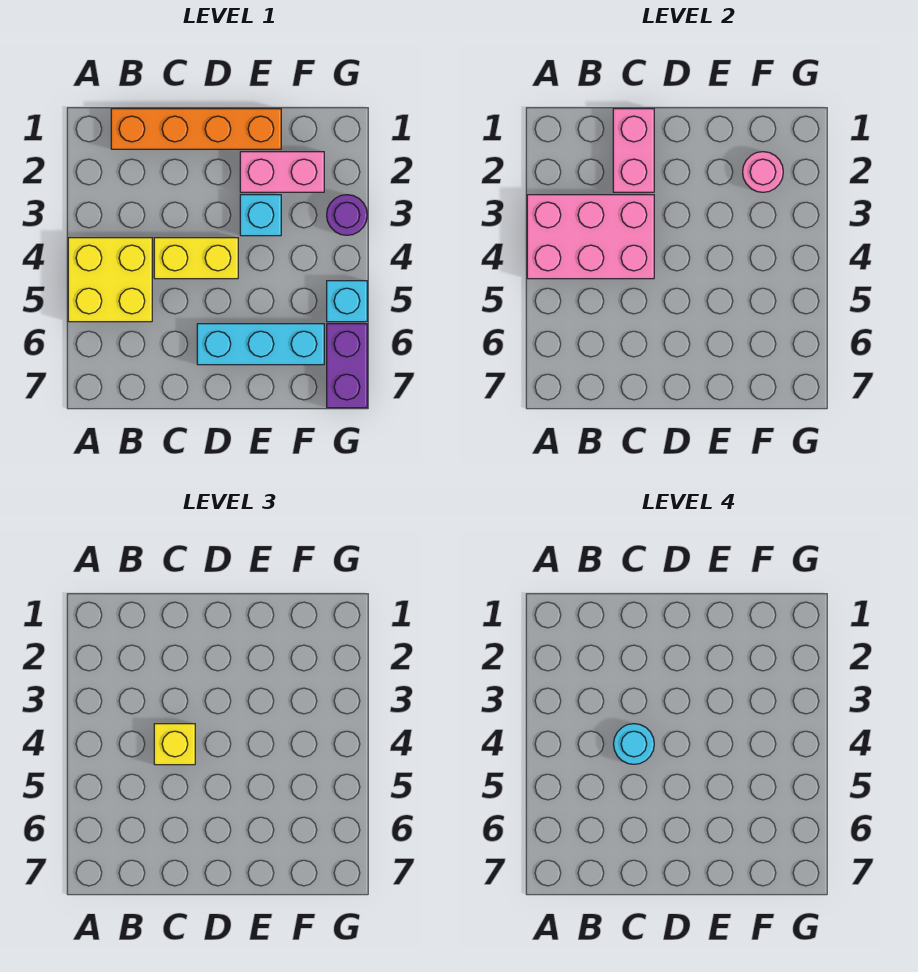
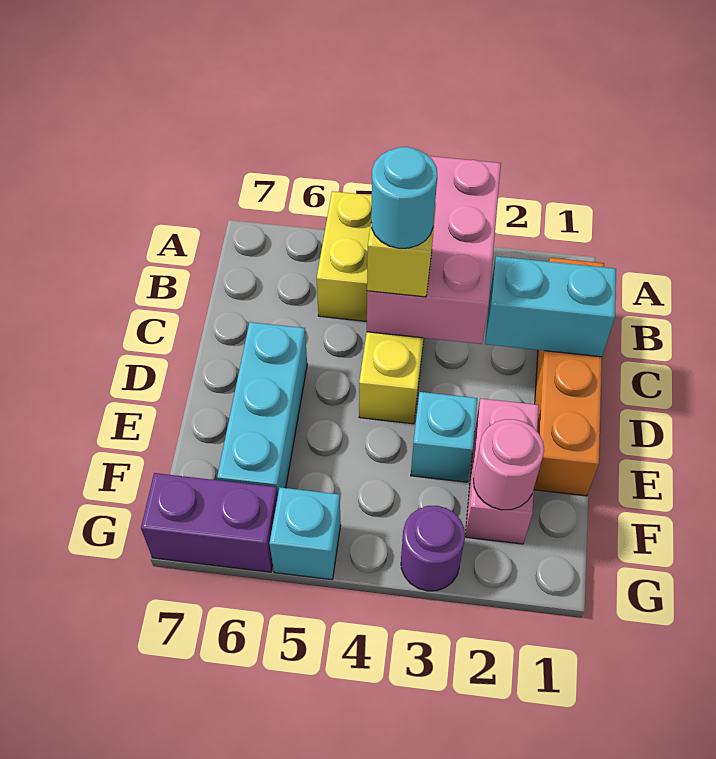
pink 1x2 brick [613,109,654,192] -> cyan 1x2 brick [485,256,616,357]

